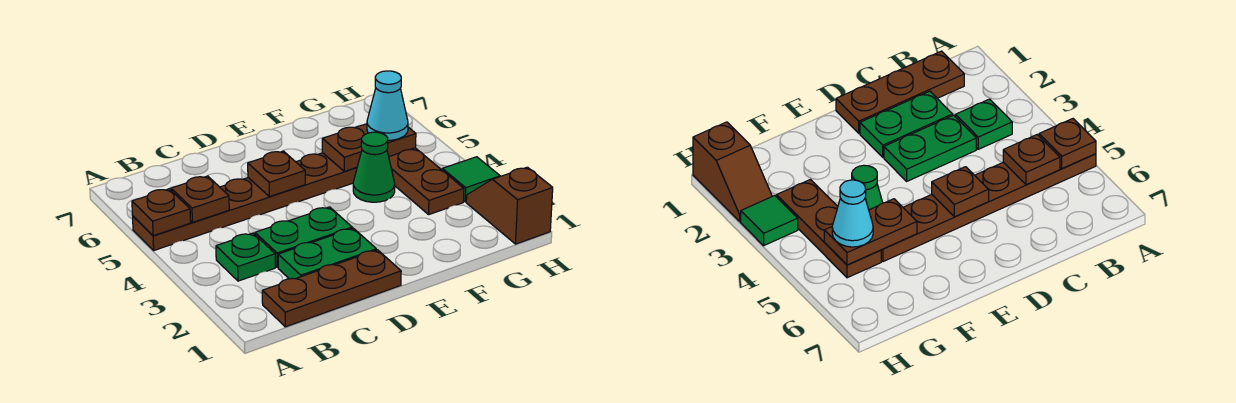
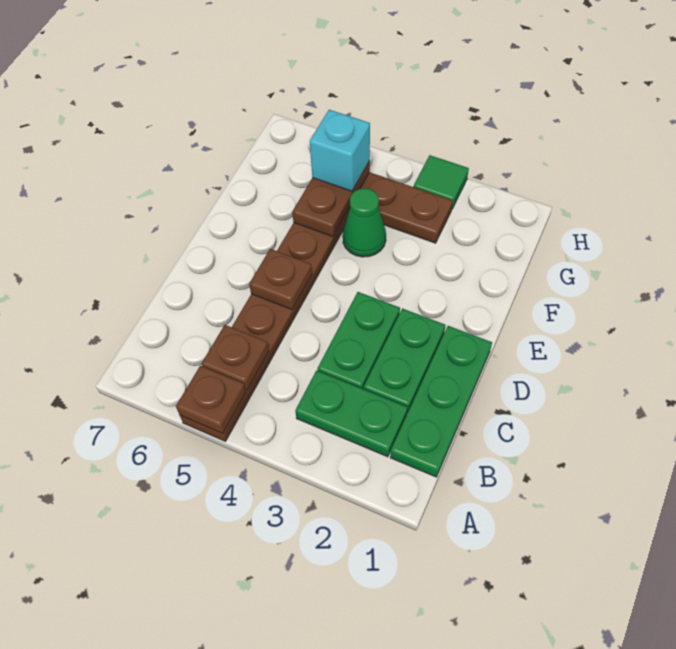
brown 1x3 plate [262,250,401,327] -> green 1x3 plate [390,326,492,477]
green 1x1 plate [216,233,275,281] -> green 1x2 plate [295,370,408,457]
cyan 1x1 cone [367,71,408,140] -> cyan 1x1 brick [310,110,370,191]
brown 1x2 slope [466,167,553,244] -> none

